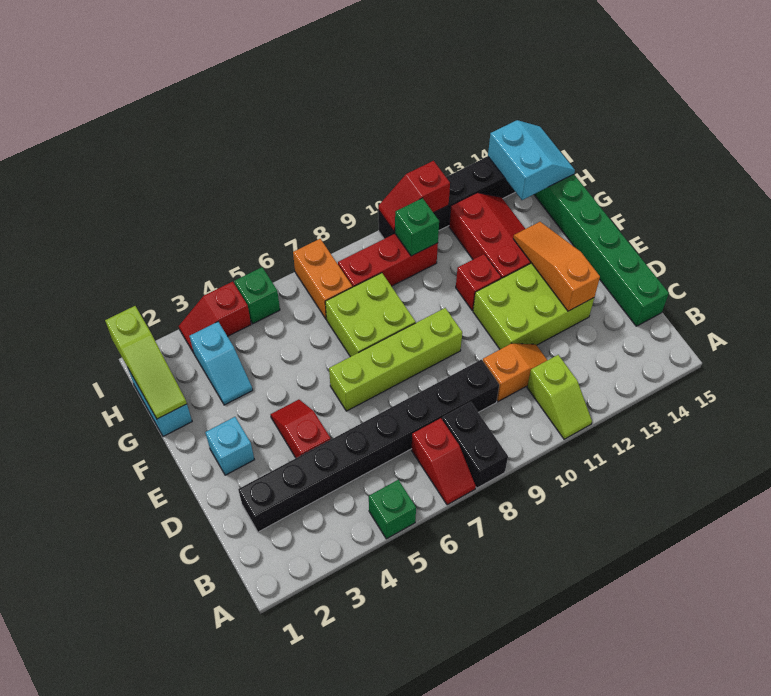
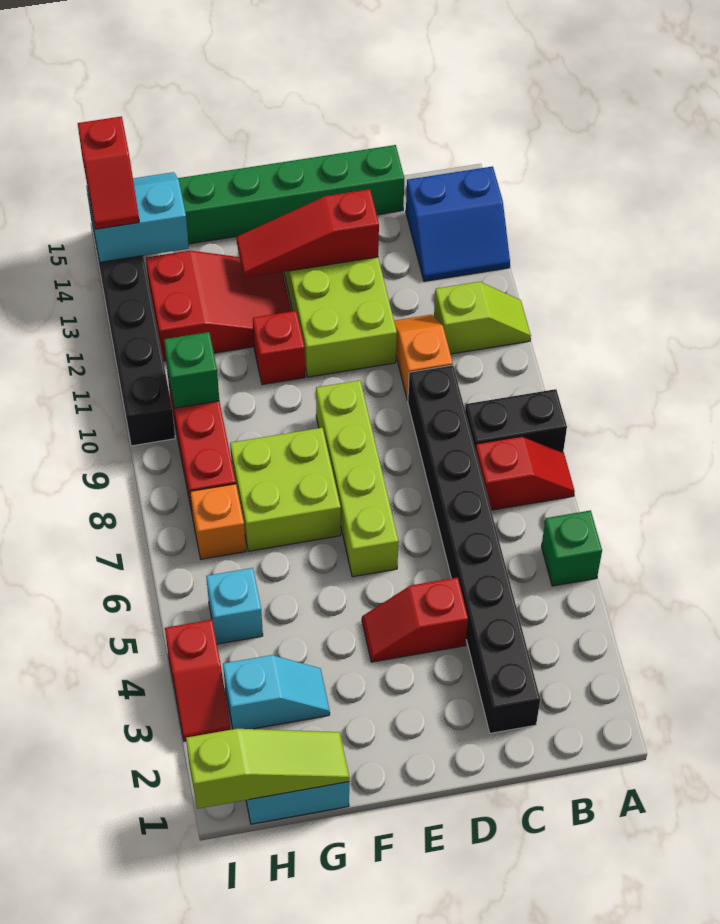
none -> blue 2x2 slope [406,166,510,281]
orange 1x3 slope [513,222,600,311] -> red 1x3 slope [236,189,379,278]
cyan 1x1 brick [205,417,254,475] -> cyan 1x1 brick moved to [206,568,263,644]
red 2x3 slope [449,193,531,279] -> red 2x3 slope turned to [146,251,291,361]
orange 1x2 brick [293,239,352,319] -> orange 1x1 brick [190,484,246,559]
green 1x1 brick [234,267,280,324] -> none
red 1x2 slope [378,161,450,232] -> red 1x2 slope moved to [78,116,139,229]

